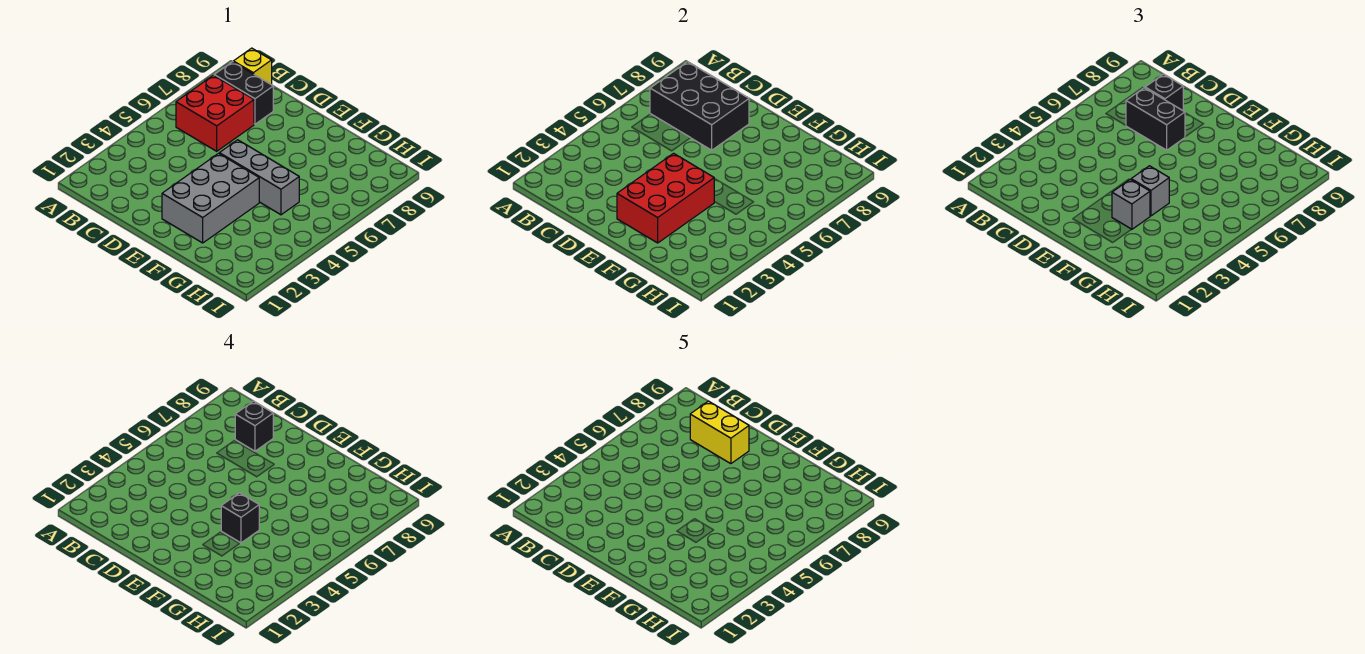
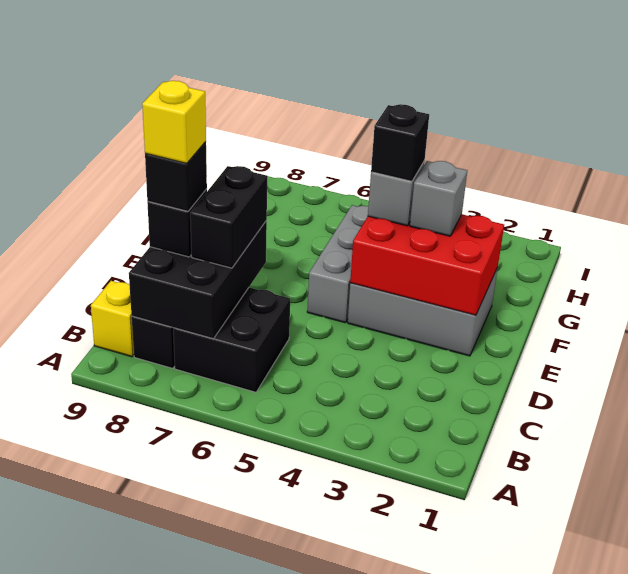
red 2x2 brick [176,75,254,151] -> black 2x2 brick [173,287,290,392]
yellow 1x2 brick [690,401,749,464] -> yellow 1x1 brick [142,81,206,163]

